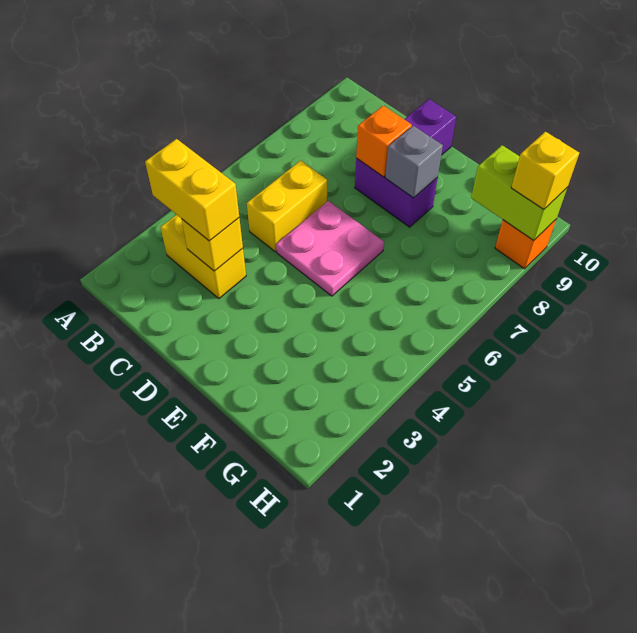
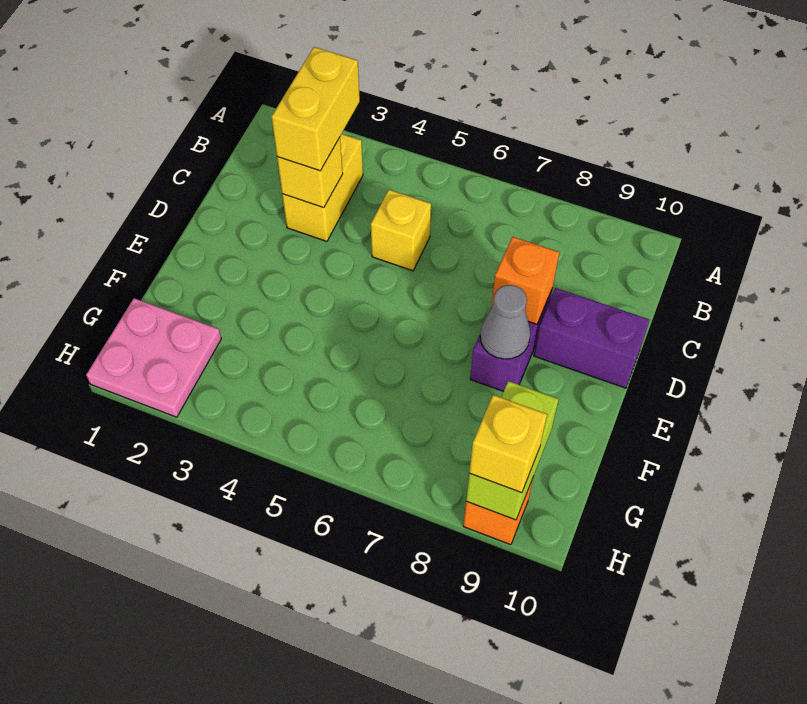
yellow 1x2 brick [247,160,327,252] -> yellow 1x1 brick [371,190,431,271]
pink 2x2 plate [276,201,384,296] -> pink 2x2 plate moved to [86,298,221,417]
grey 1x1 brick [385,126,443,198] -> grey 1x1 cone [480,285,530,359]

